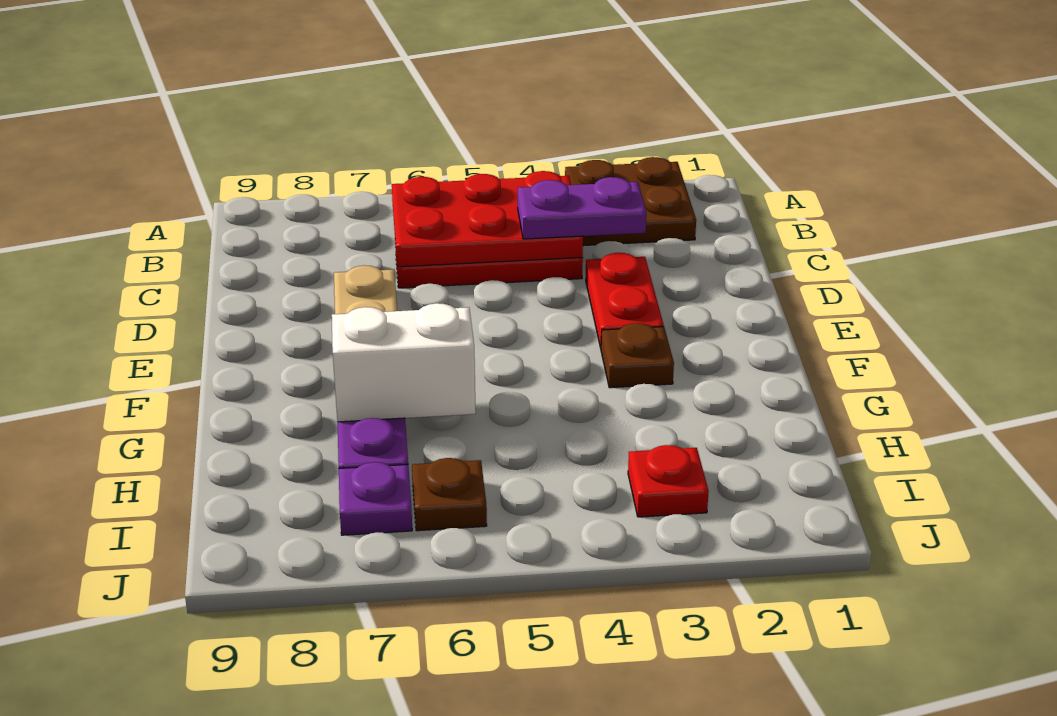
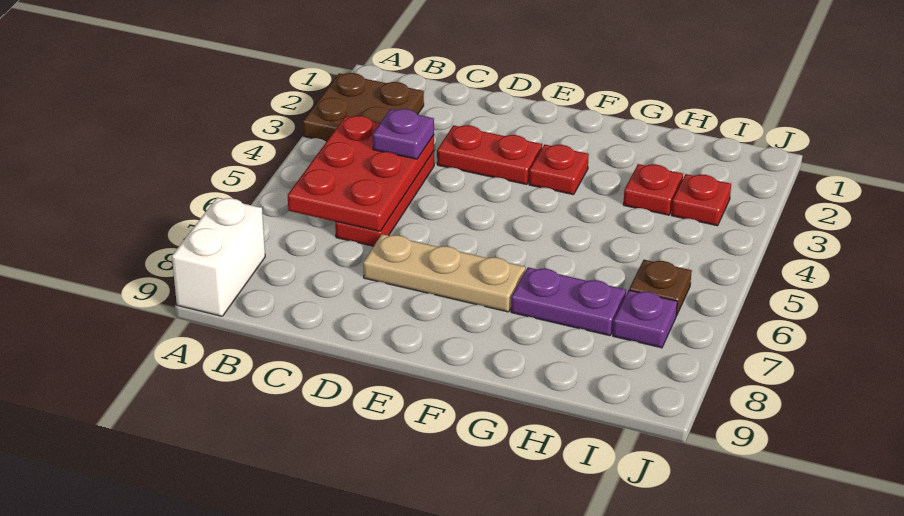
purple 1x2 plate [518,177,646,239] -> purple 1x1 plate [373,109,434,159]
brown 1x1 plate [601,323,674,388] -> red 1x1 plate [529,144,589,195]
white 1x2 brick [332,303,476,422] -> white 1x2 brick moved to [172,198,265,316]
none -> red 1x1 plate [623,164,683,215]

